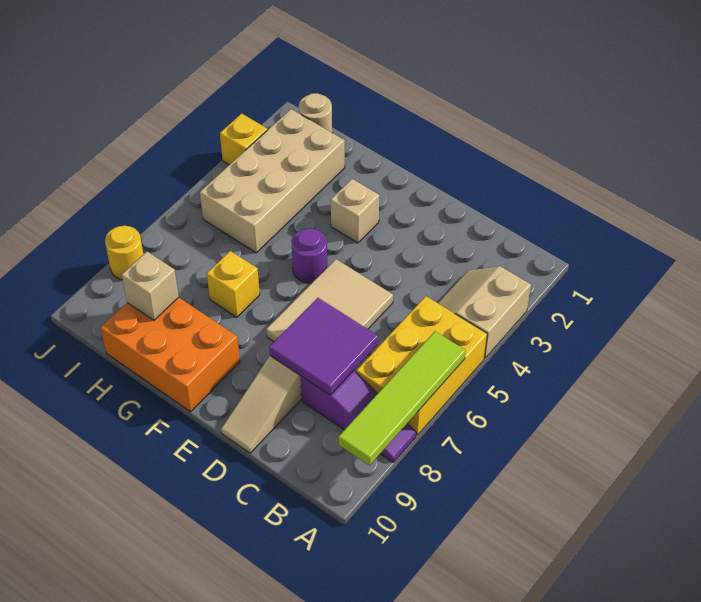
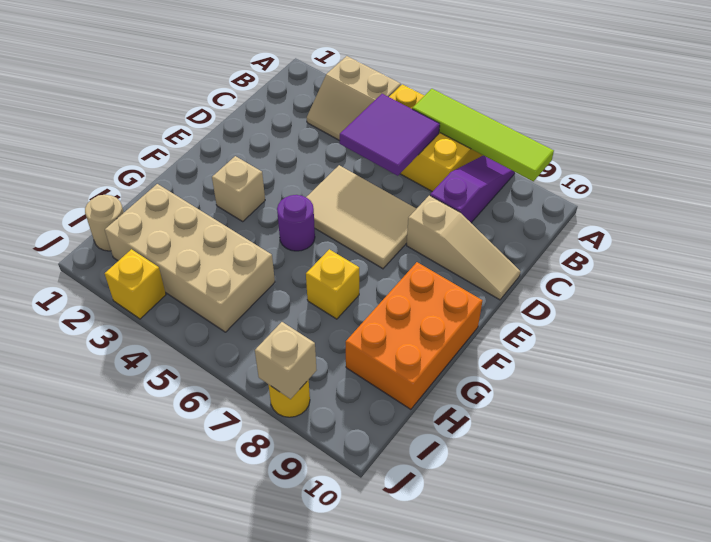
purple 2x2 tile [269,298,378,395] -> purple 2x2 tile moved to [340,94,440,176]
tan 1x1 brick [122,252,179,320] -> tan 1x1 brick moved to [255,322,317,399]

